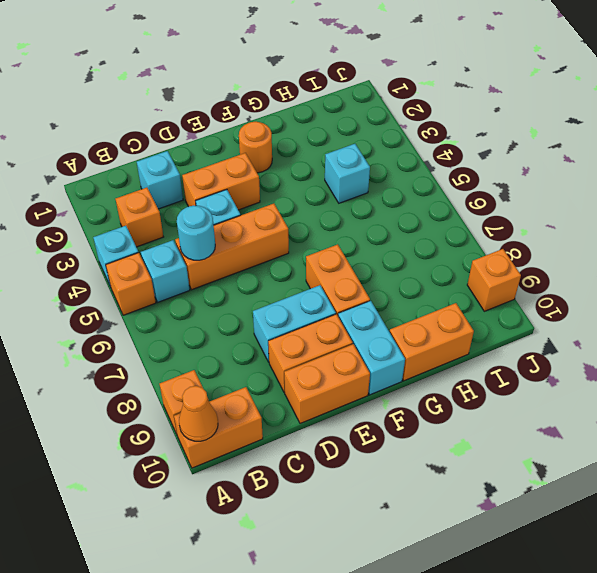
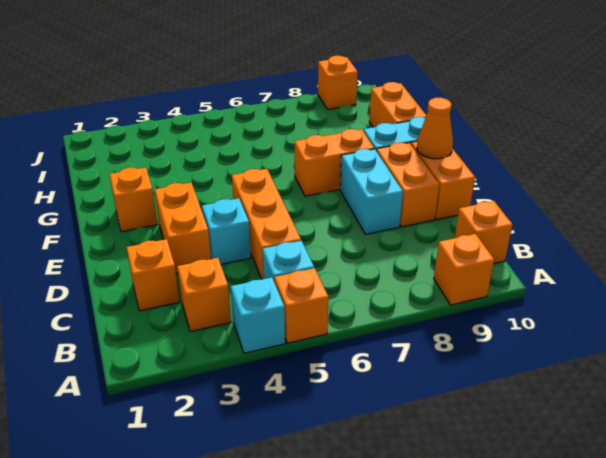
orange 1x2 brick [174,387,263,468] -> orange 1x1 brick [455,201,512,264]
orange 1x1 cone [179,386,218,441] -> orange 1x1 cone moved to [417,98,453,159]
cyan 1x1 brick [137,151,183,209] -> orange 1x1 brick [127,239,180,311]
cyan 1x1 round brick [177,205,215,260] -> none
orange 1x1 round brick [239,122,272,173] -> orange 1x1 brick [109,168,157,232]
cyan 1x1 brick [325,144,370,203] -> none

